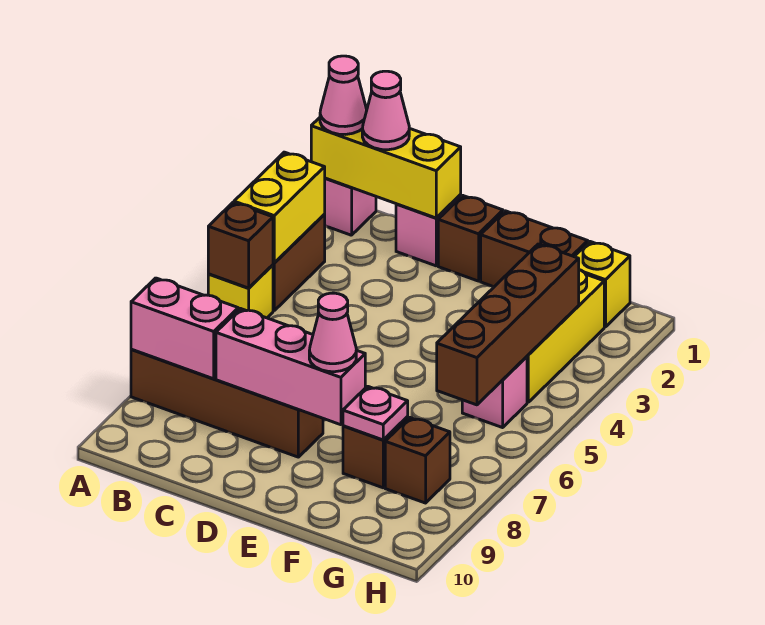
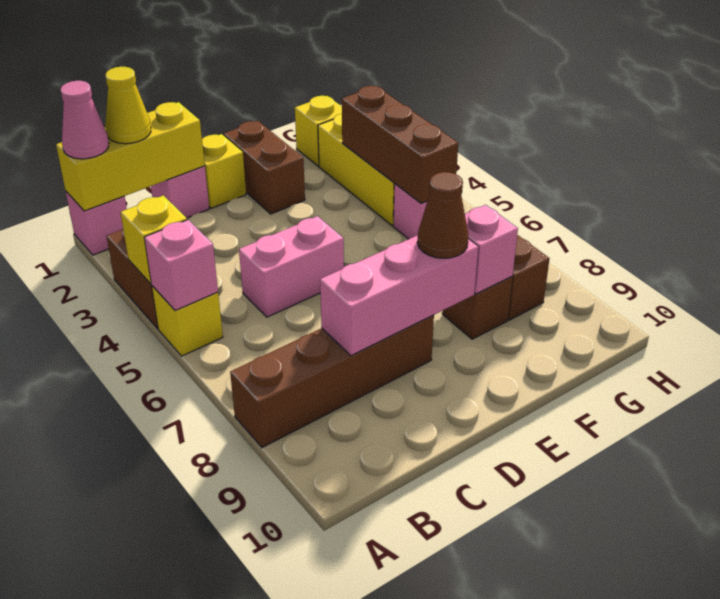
yellow 1x2 brick [234,152,325,263] -> yellow 1x1 brick [120,195,187,284]
brown 1x1 brick [208,203,273,288] -> pink 1x1 brick [144,220,218,311]
pink 1x2 brick [131,278,238,379] -> pink 1x2 brick moved to [239,216,344,317]
pink 1x1 cone [362,71,409,150] -> yellow 1x1 cone [105,67,151,144]
brown 1x1 brick [438,196,503,281] -> yellow 1x1 brick [202,134,246,208]
brown 1x2 brick [481,211,588,287] -> brown 1x2 brick turned to [224,121,305,214]
pink 1x1 cone [309,293,356,372] -> brown 1x1 cone [417,172,468,258]
pink 1x1 plate [343,386,408,440] -> pink 1x1 brick [465,205,518,294]
brown 1x4 brick [437,244,579,405] -> brown 1x3 brick [342,86,458,203]

